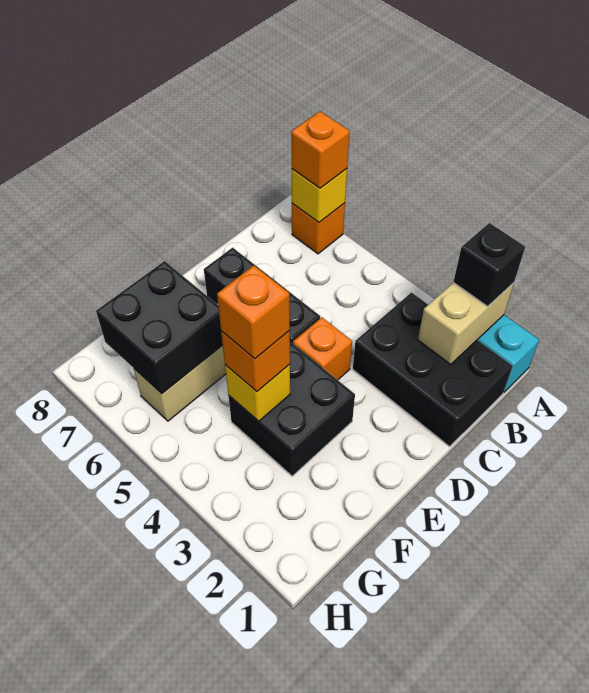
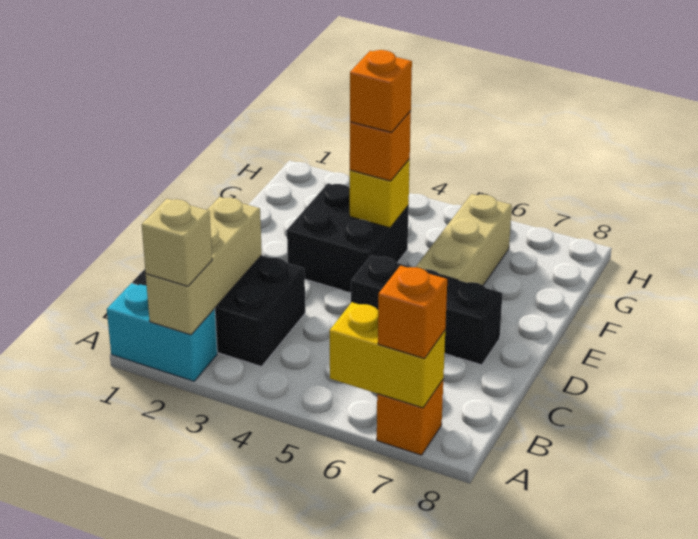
tan 1x2 brick [418,283,514,364] -> tan 1x3 brick [146,197,262,335]
black 1x1 brick [453,223,525,307] -> tan 1x1 brick [142,199,212,286]
yellow 1x1 brick [292,169,347,222] -> yellow 1x2 brick [330,302,445,408]
orange 1x1 brick [293,317,352,380] -> none
black 2x2 brick [96,261,223,394] -> none

